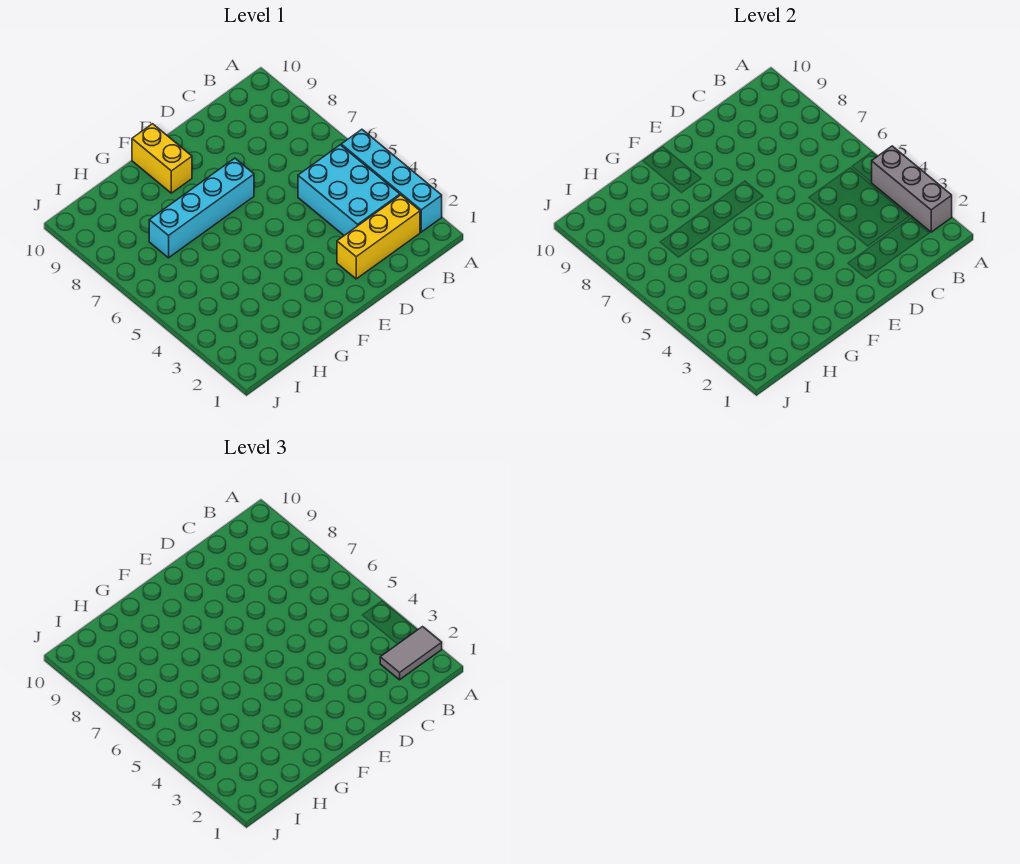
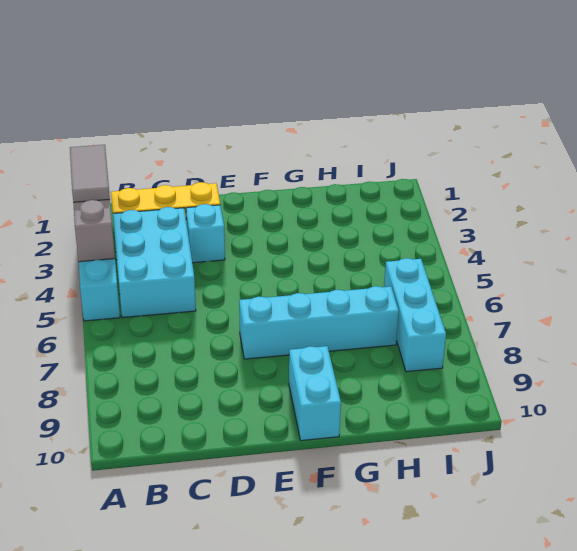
grey 1x2 tile [380,627,442,680] -> grey 1x2 tile turned to [70,145,110,202]
none -> cyan 1x1 brick [186,204,225,263]
yellow 1x2 brick [132,124,192,193] -> cyan 1x2 brick [289,346,341,441]
none -> cyan 1x3 brick [384,258,446,372]

